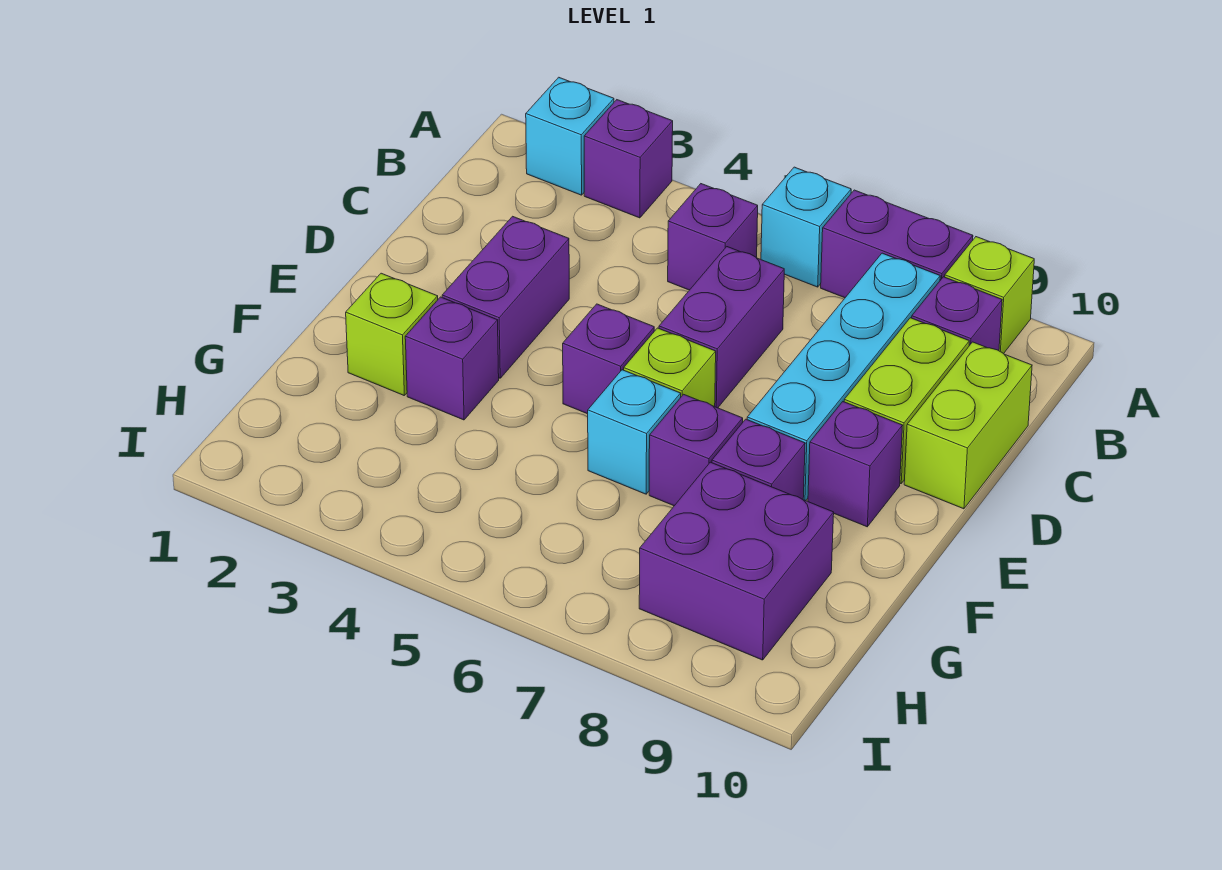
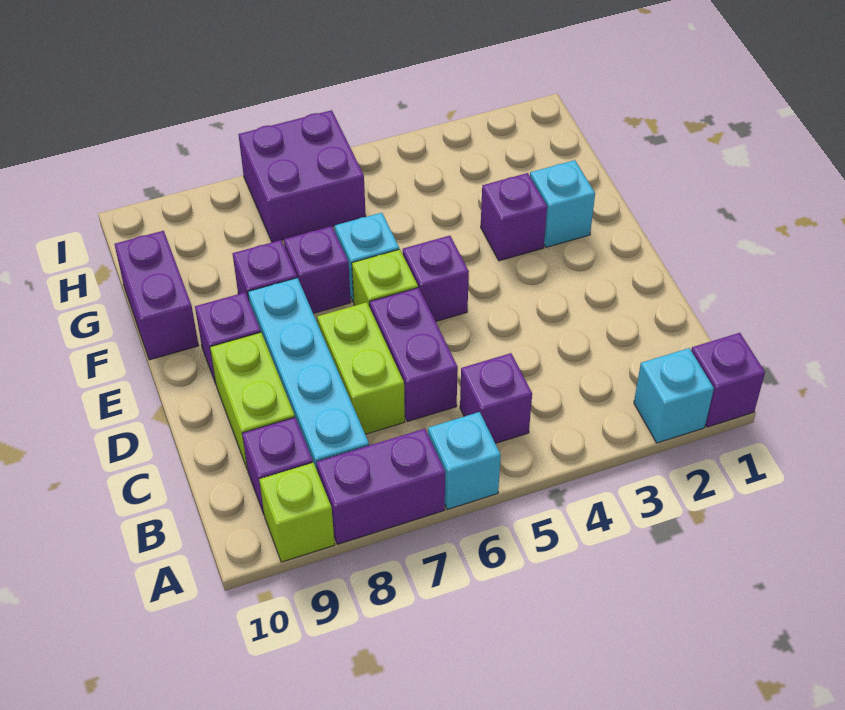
purple 1x1 brick [584,100,673,218] -> purple 1x1 brick moved to [691,333,765,427]
lime 1x2 brick [904,342,1032,509] -> lime 1x2 brick moved to [317,302,405,434]
purple 1x2 brick [442,216,569,378] -> purple 1x2 brick moved to [114,231,199,360]
lime 1x1 brick [346,273,438,395] -> cyan 1x1 brick [530,160,595,247]
purple 2x2 brick [639,462,834,660] -> purple 2x2 brick moved to [238,110,366,242]

